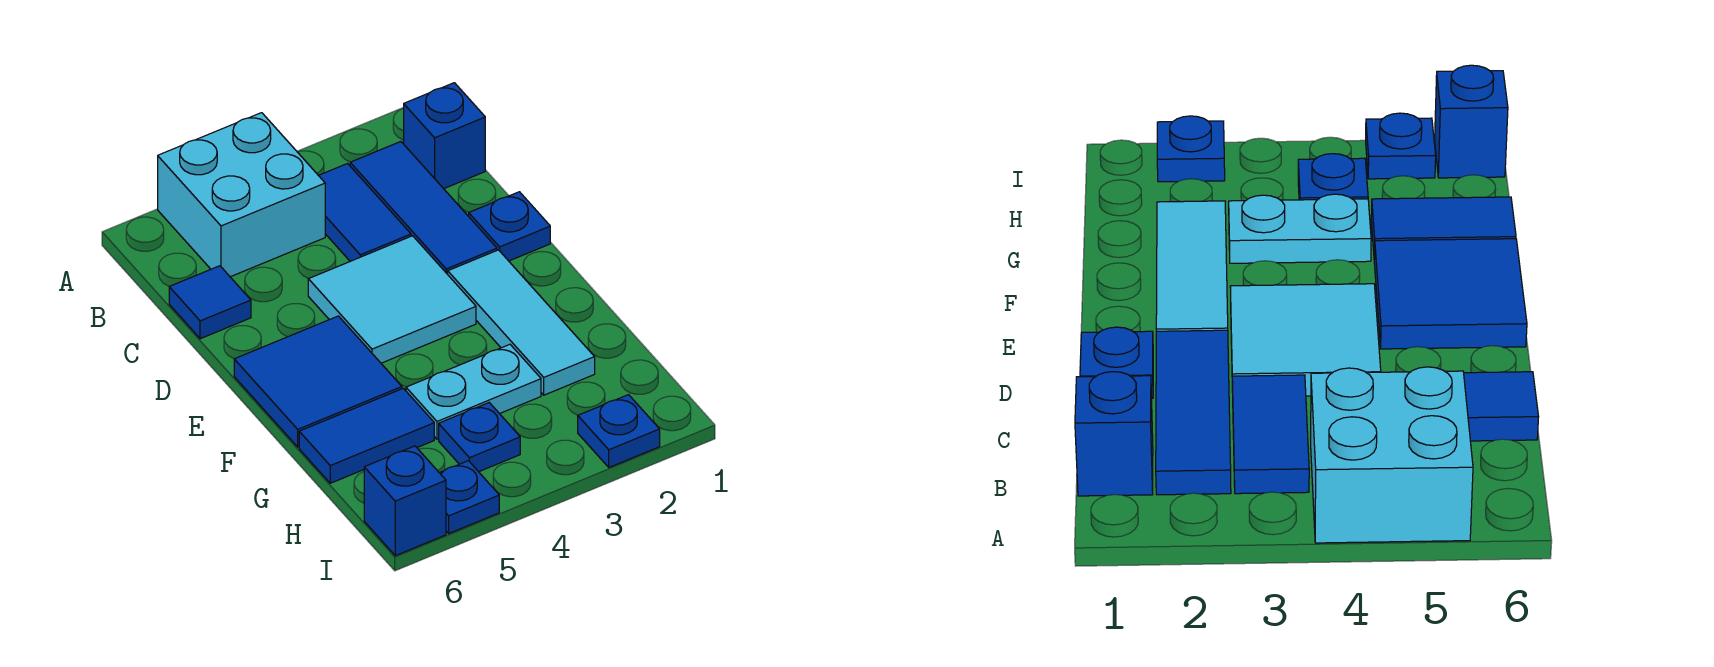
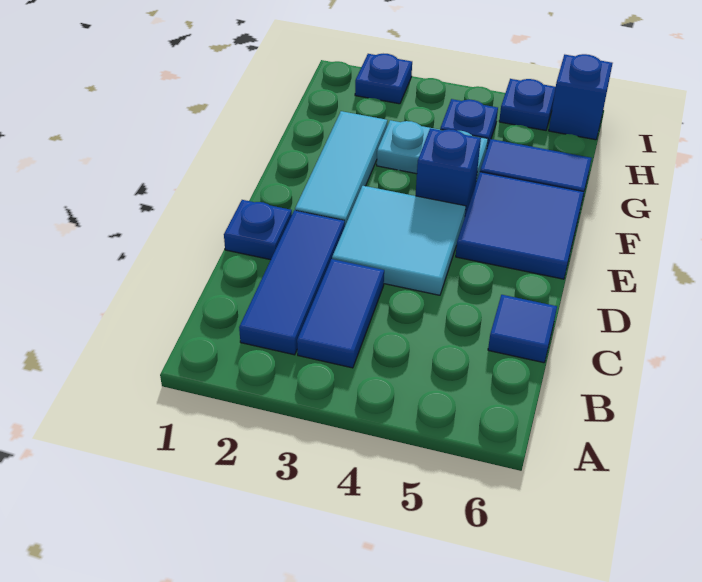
cyan 2x2 brick [158,113,325,277] -> none
blue 1x1 brick [404,83,485,189] -> blue 1x1 brick moved to [416,128,481,215]

